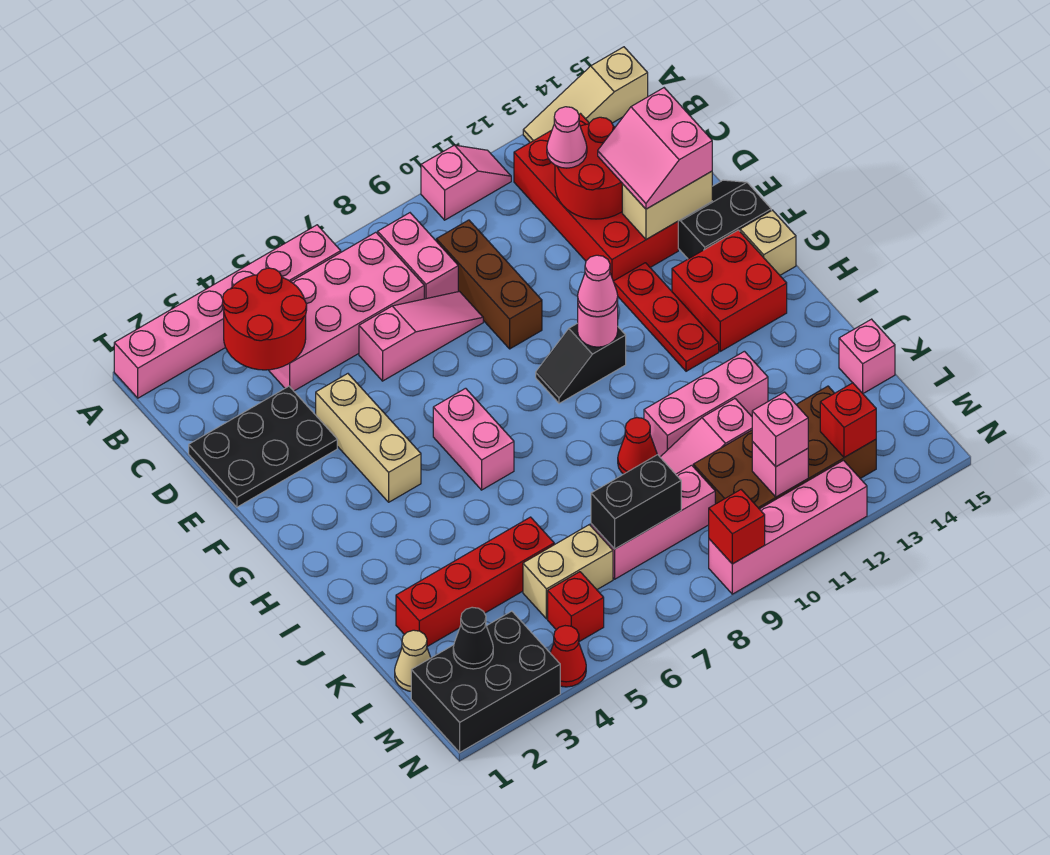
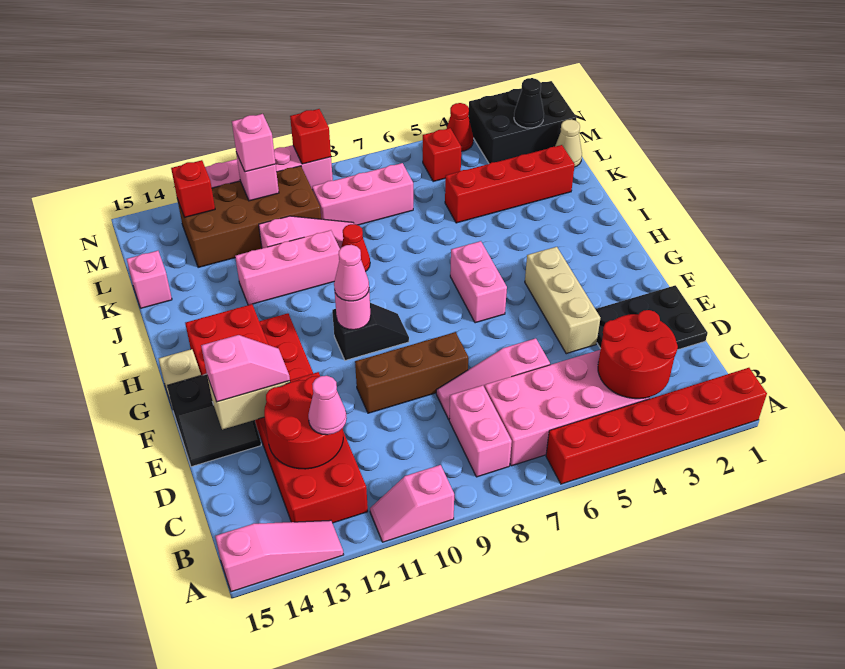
pink 1x6 brick [114,225,341,398] -> red 1x6 brick [546,368,767,484]
tan 1x3 slope [523,47,648,143] -> pink 1x3 slope [215,520,344,592]
brown 1x3 brick [436,220,542,349] -> brown 1x3 brick turned to [355,332,468,413]
pink 2x2 slope [598,88,712,209] -> pink 1x2 slope [201,335,290,402]
tan 1x2 brick [523,525,613,619] -> none
black 1x2 brick [591,455,681,549] -> none

